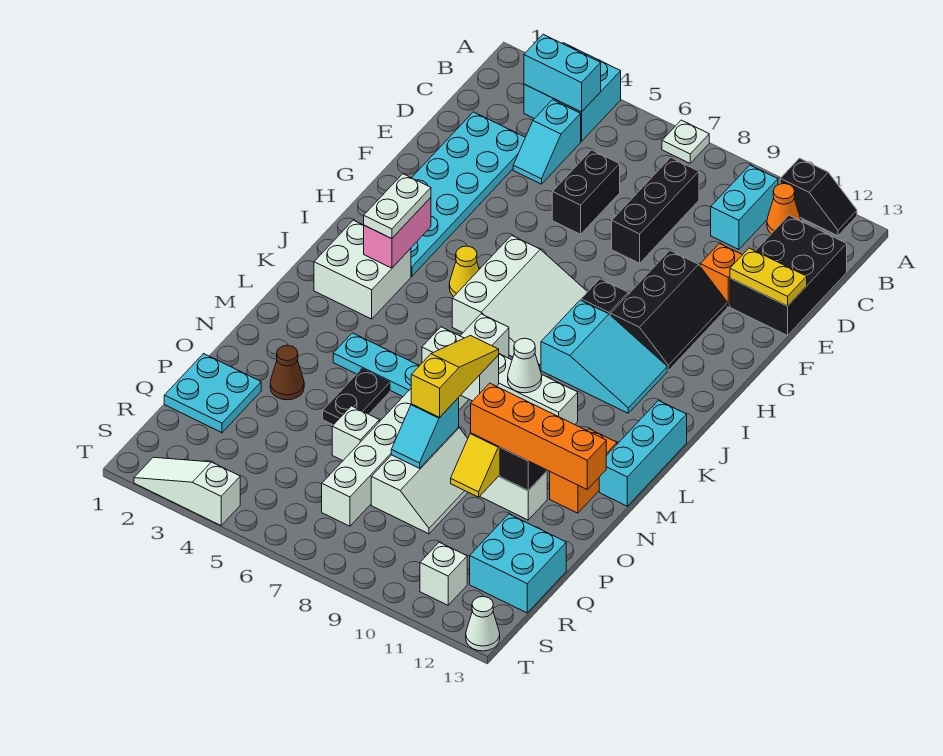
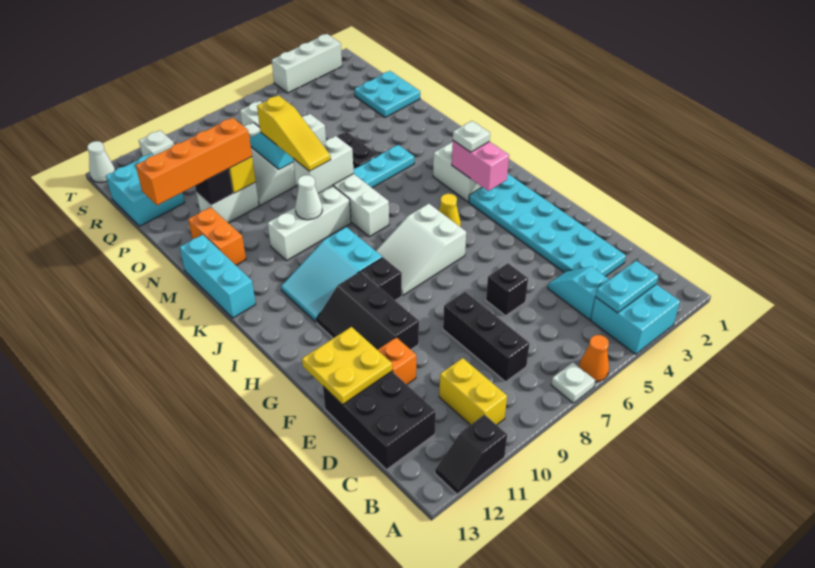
cyan 1x2 brick [524,34,601,112] -> cyan 1x2 plate [596,261,658,313]
cyan 1x2 brick [711,165,778,250] -> yellow 1x2 brick [439,358,507,425]
orange 1x1 cone [767,184,801,234] -> orange 1x1 cone moved to [579,335,609,382]
black 1x2 brick [552,150,620,234] -> black 1x1 brick [486,263,528,316]
yellow 1x2 plate [730,248,807,306] -> yellow 2x2 plate [302,327,392,405]
white 3x3 slope [452,235,587,369] -> white 2x3 slope [376,204,466,295]
white 1x2 plate [364,174,431,239] -> white 1x1 plate [453,121,490,152]
brown 1x1 cone [270,345,304,400] -> none
white 1x3 slope [134,457,240,525] -> white 1x3 brick [272,34,342,93]

